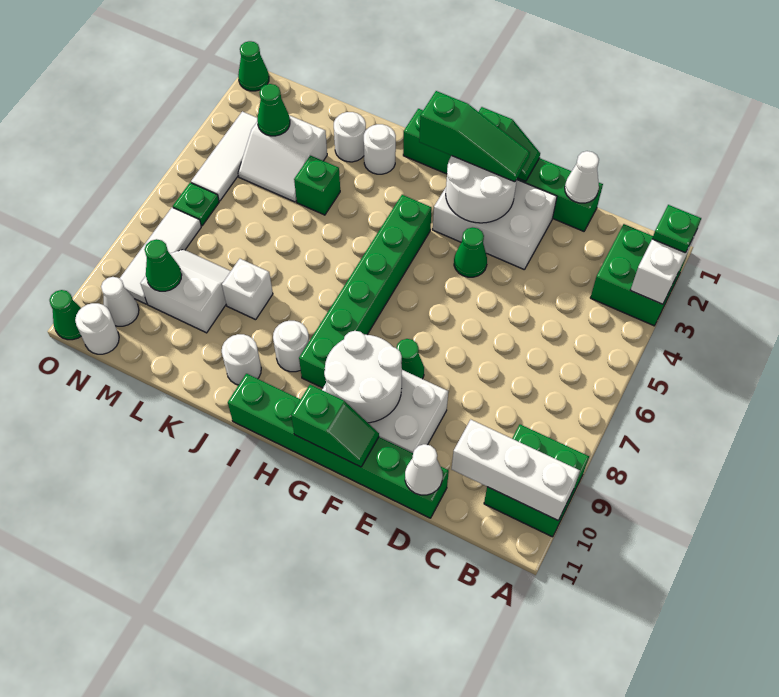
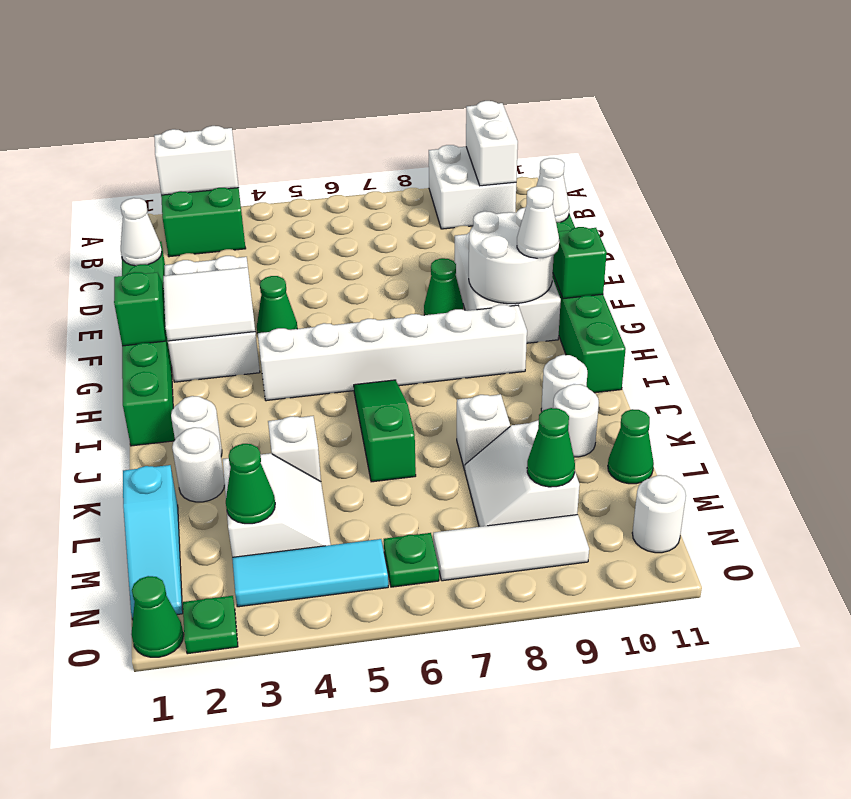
green 1x1 plate [652,205,701,253] -> green 1x1 plate moved to [183,596,238,654]
green 2x2 brick [484,425,589,537] -> white 2x2 brick [429,145,516,229]
white 1x3 brick [452,420,580,520] -> white 1x2 brick [466,101,518,186]
white 2x2 round brick [446,156,517,223] -> white 2x2 tile [163,267,255,341]
green 1x3 slope [419,91,530,182] -> green 1x3 slope moved to [354,380,416,482]
green 1x6 brick [299,195,432,388] -> white 1x6 brick [258,305,527,401]
white 1x1 round brick [273,321,309,372] -> white 1x1 round brick moved to [553,384,599,457]
green 1x1 brick [294,156,340,215] -> white 1x1 brick [268,416,321,481]
none -> cyan 1x3 slope [123,465,183,619]
white 1x3 tile [191,112,257,201] -> cyan 1x3 tile [232,539,388,607]
white 1x1 cone [101,277,139,326] -> white 1x1 cone moved to [517,186,559,258]
green 1x1 cone [50,290,81,340] -> green 1x1 cone moved to [608,409,654,484]

